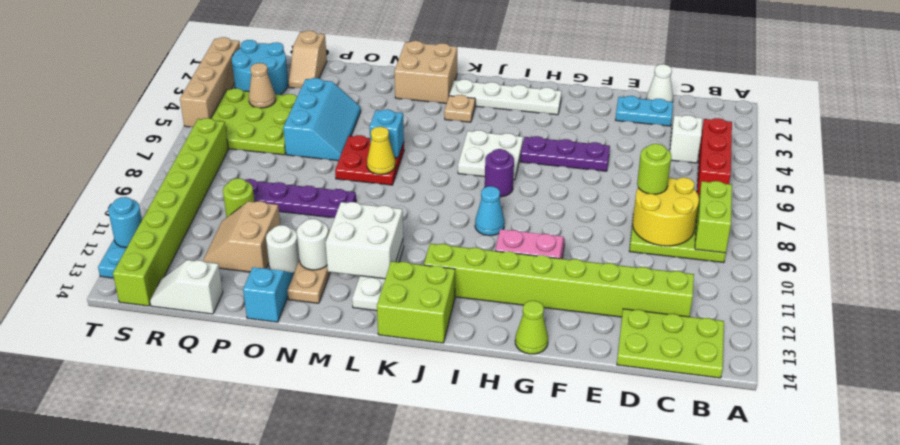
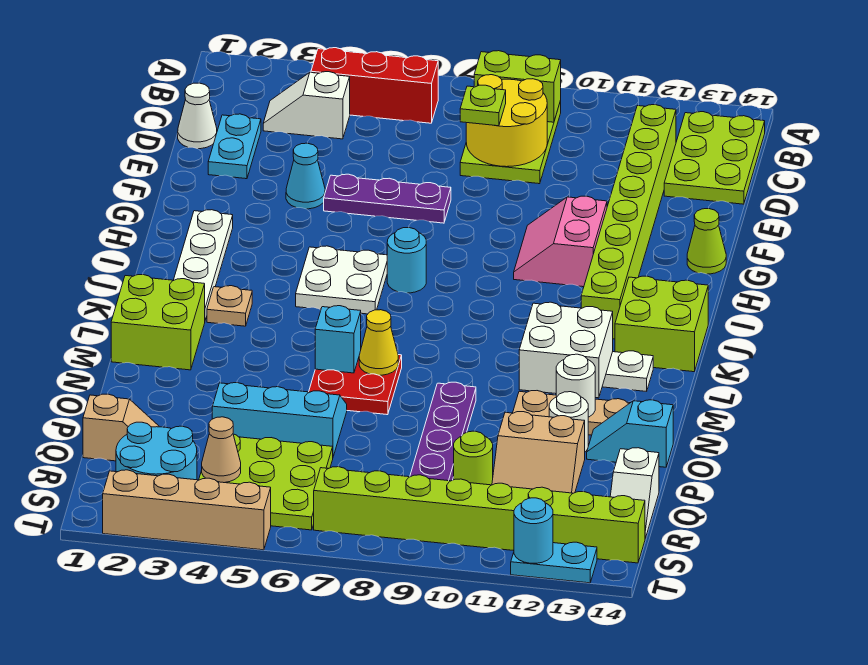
lime 1x1 round brick [637,144,671,194] -> lime 1x1 plate [460,85,506,126]
purple 1x3 plate [521,136,610,171] -> purple 1x3 plate turned to [324,174,451,223]
purple 1x1 round brick [485,149,514,197] -> cyan 1x1 round brick [387,228,426,293]
cyan 1x1 cone [475,186,505,236] -> cyan 1x1 cone moved to [286,143,325,209]
tan 2x2 brick [394,41,457,103] -> lime 2x2 brick [111,275,205,370]

